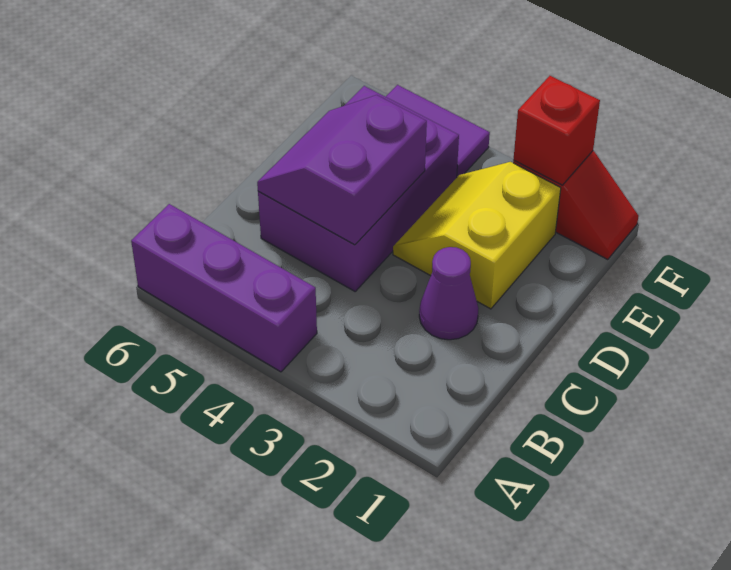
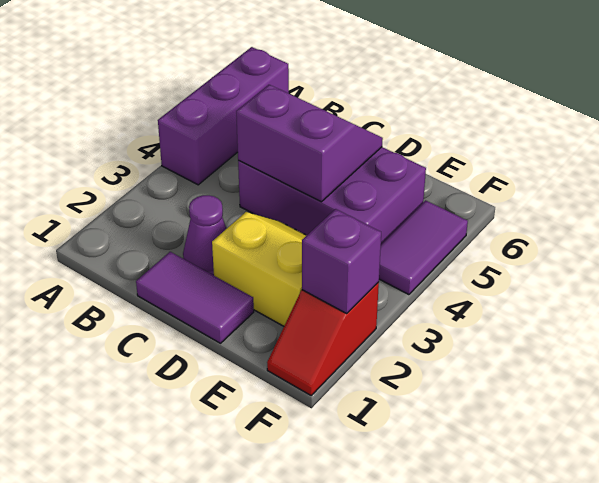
none -> purple 1x2 tile [136,252,254,343]
red 1x1 brick [513,76,600,185] -> purple 1x1 brick [302,209,381,314]

